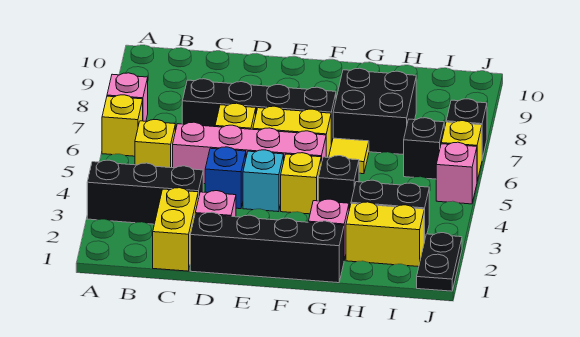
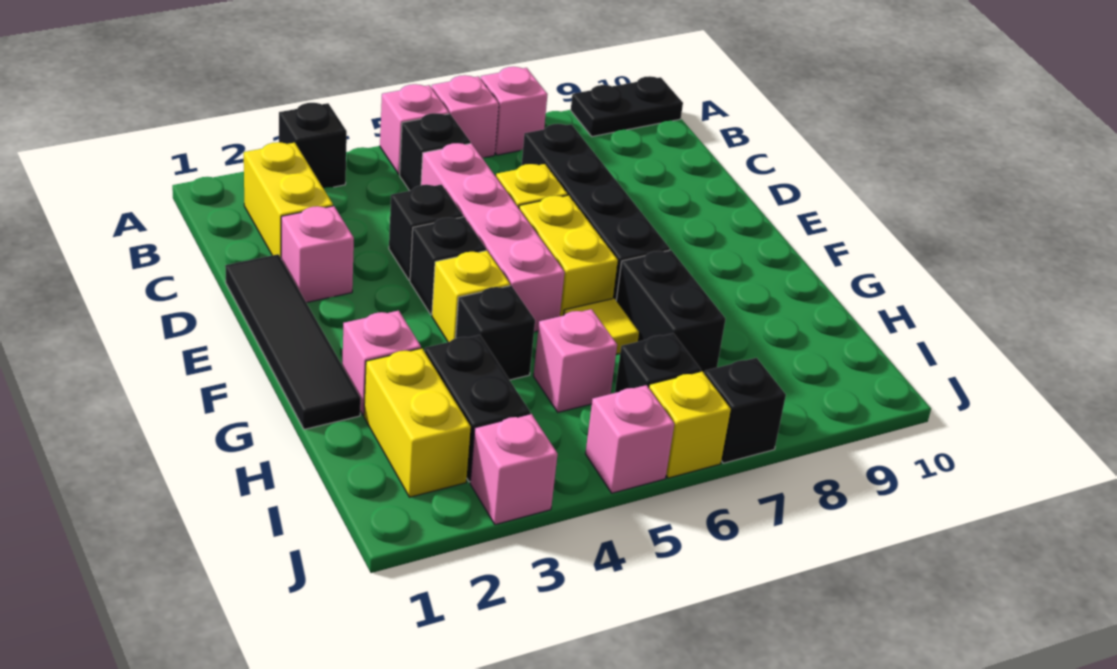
black 1x3 brick [87,160,203,224] -> black 1x1 brick [279,103,347,188]
none -> pink 1x1 brick [380,84,449,174]
yellow 1x1 brick [102,95,143,156] -> pink 1x1 brick [432,75,499,158]
yellow 1x1 brick [135,120,175,168] -> black 1x1 brick [400,113,471,191]
yellow 1x2 brick [153,188,198,271] -> yellow 1x2 brick turned to [244,142,333,257]
black 1x4 brick [190,212,344,283] -> black 1x4 tile [225,254,361,429]
blue 1x1 brick [205,147,246,209] -> black 1x1 brick [389,185,463,280]
cyan 1x1 brick [243,150,284,212] -> black 1x1 brick [410,217,486,315]
black 2x2 brick [333,68,416,155] -> black 1x2 brick [616,250,725,373]
none -> pink 1x1 brick [534,309,617,412]
black 1x2 plate [417,233,462,291] -> black 1x2 plate moved to [571,76,683,137]
none -> pink 1x1 brick [470,414,558,525]

